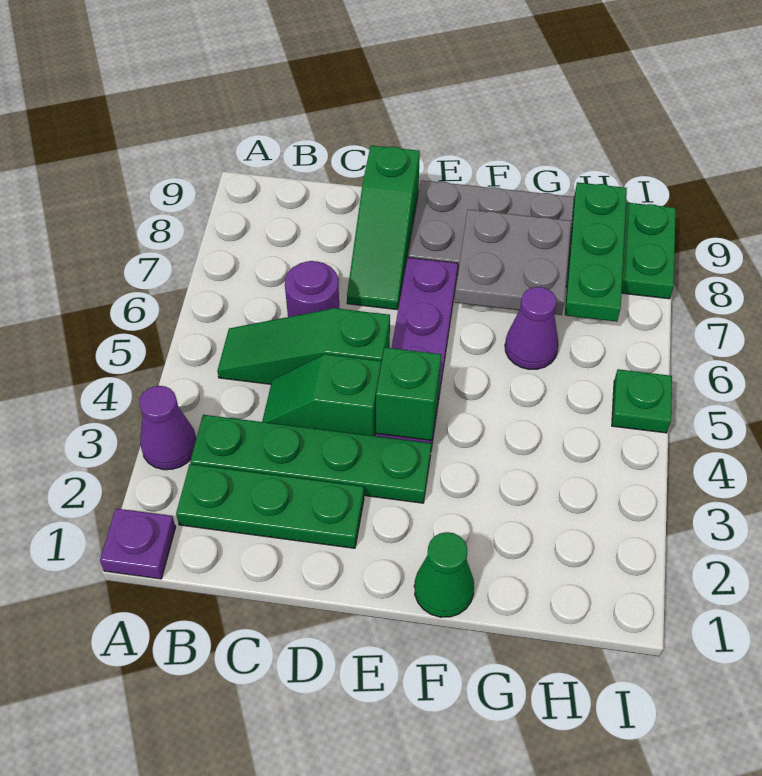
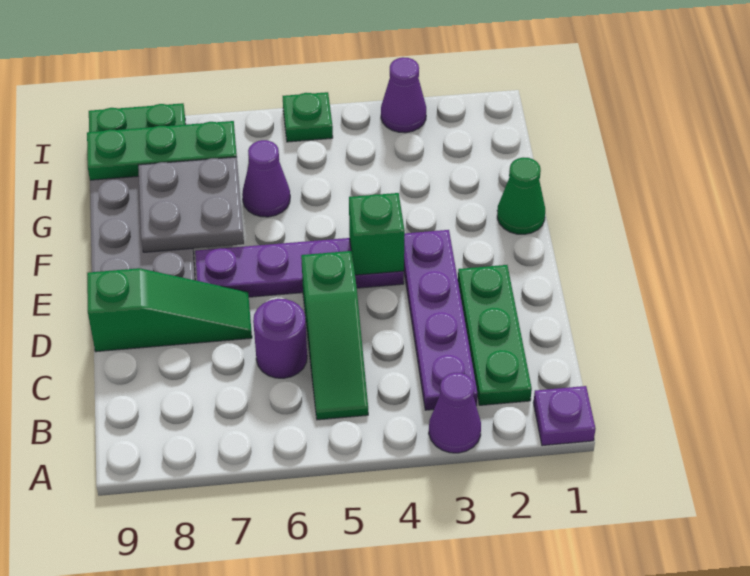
green 1x4 plate [190,415,431,503] -> purple 1x4 plate [404,230,477,410]
green 1x2 slope [262,354,382,436] -> none
none -> purple 1x1 cone [381,57,426,133]

